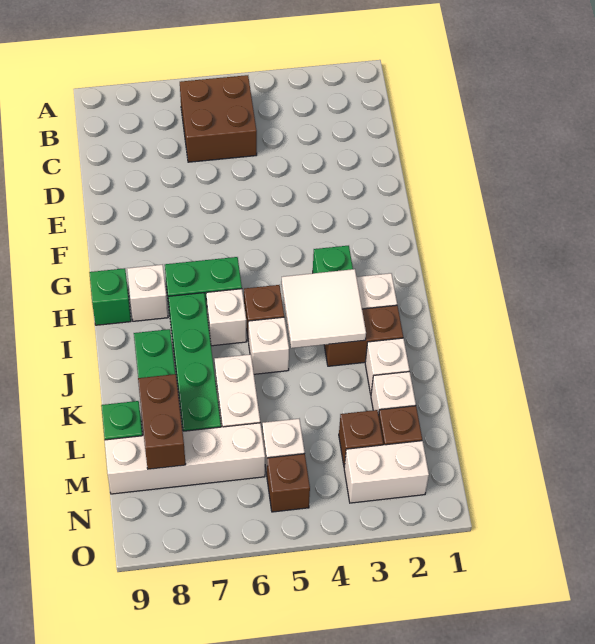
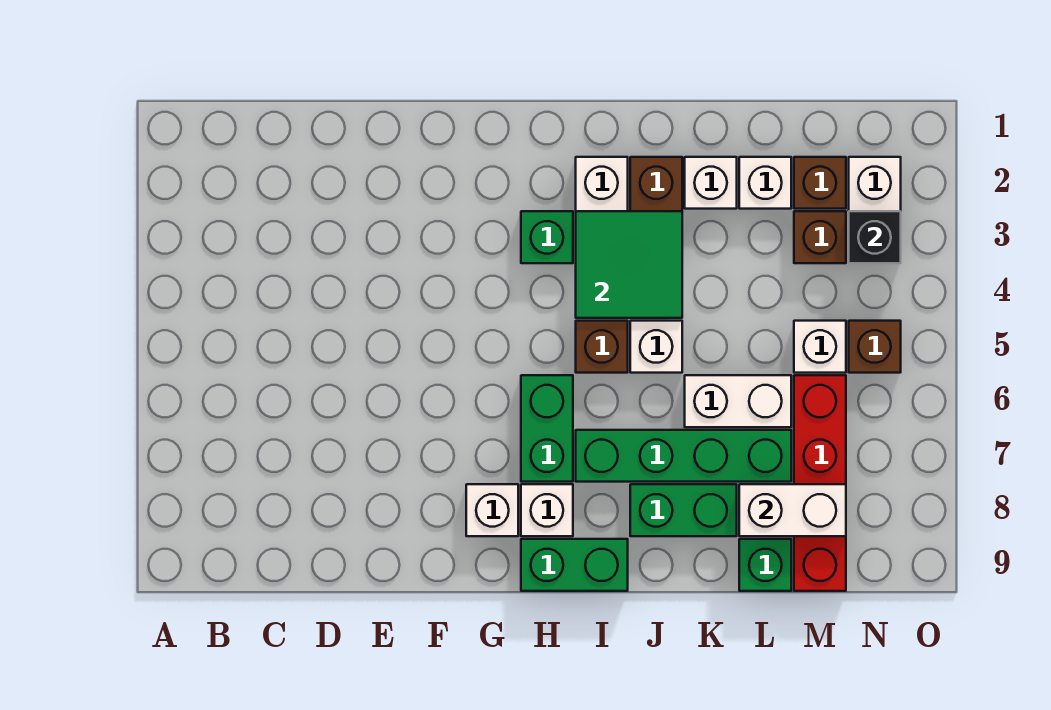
brown 2x2 brick [180,75,257,162] -> none
green 1x1 brick [89,268,131,325] -> green 1x2 brick [521,539,628,591]
white 2x2 tile [281,269,366,348] -> green 2x2 tile [576,211,682,318]
white 1x1 brick [206,289,247,346] -> white 1x1 brick moved to [466,484,518,536]
brown 1x2 brick [138,374,186,469] -> white 1x2 brick [739,484,846,536]
white 1x4 brick [105,423,265,494] -> red 1x4 brick [794,375,846,591]
none -> black 1x1 brick [849,211,901,263]

